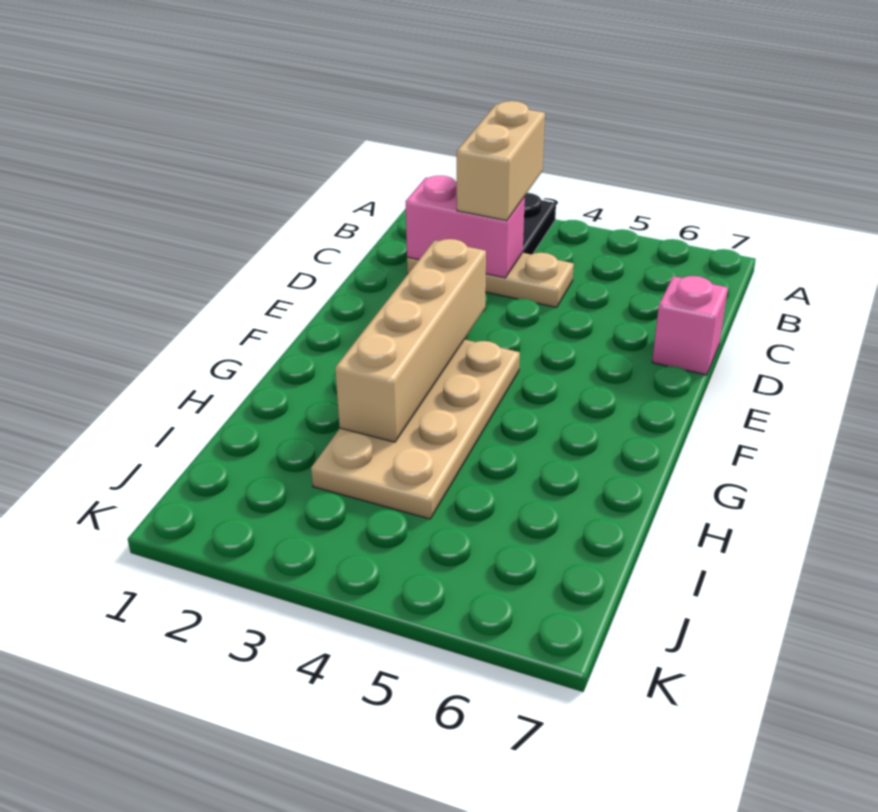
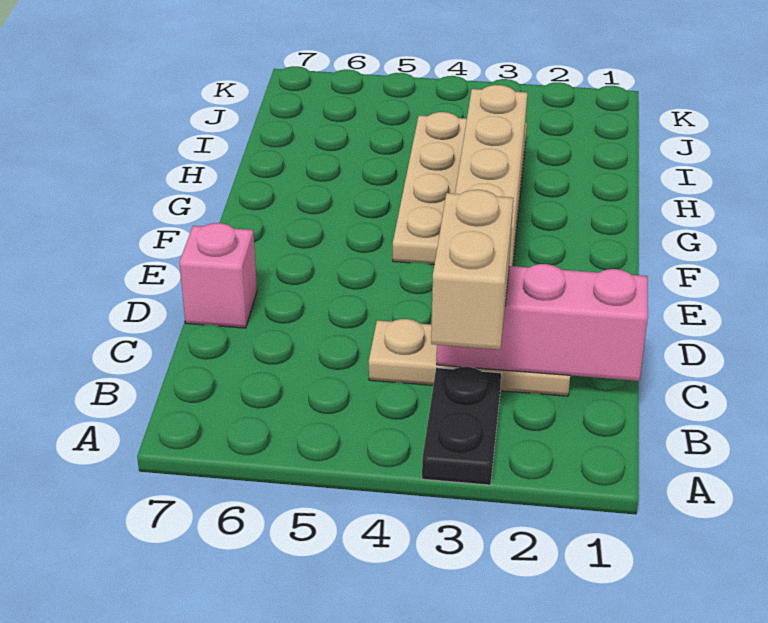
pink 1x2 brick [406,176,525,278] -> pink 1x3 brick [437,264,648,381]

